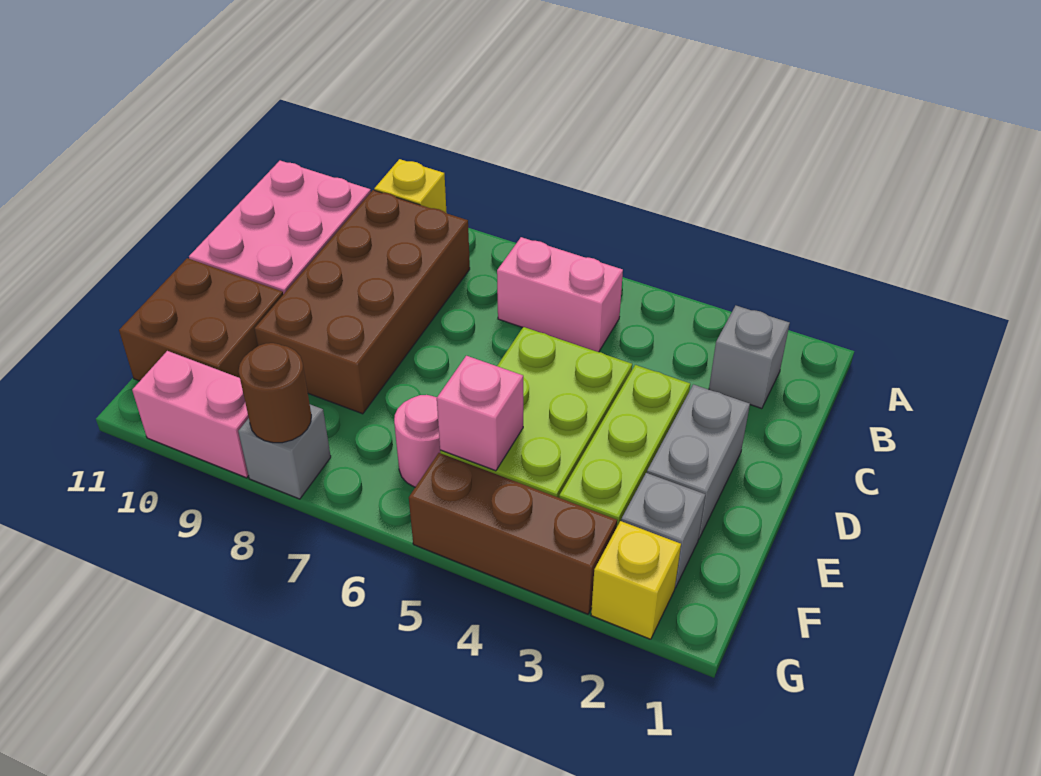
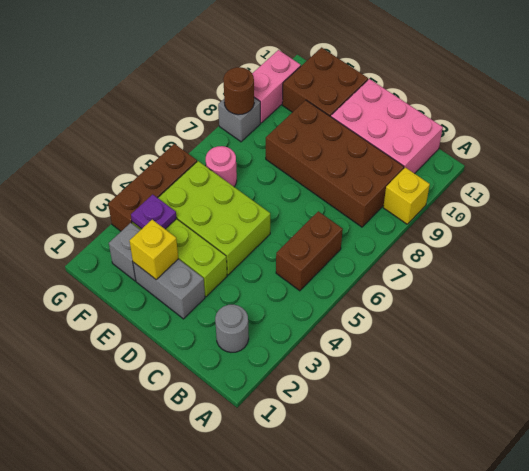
grey 1x1 brick [709,306,790,409] -> grey 1x1 round brick [215,305,249,352]
pink 1x2 brick [497,237,623,352] -> brown 1x2 brick [276,211,343,291]
none -> purple 1x1 plate [131,194,177,229]
pink 1x1 brick [437,356,523,471] -> none
yellow 1x1 brick [591,521,681,639] -> yellow 1x1 brick moved to [130,220,178,279]

